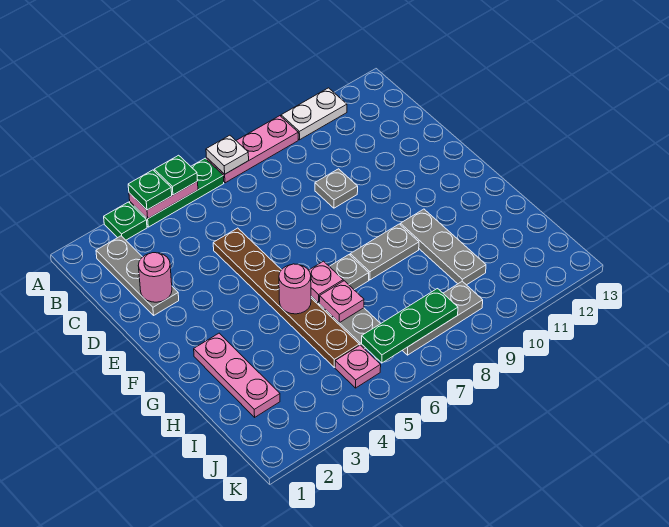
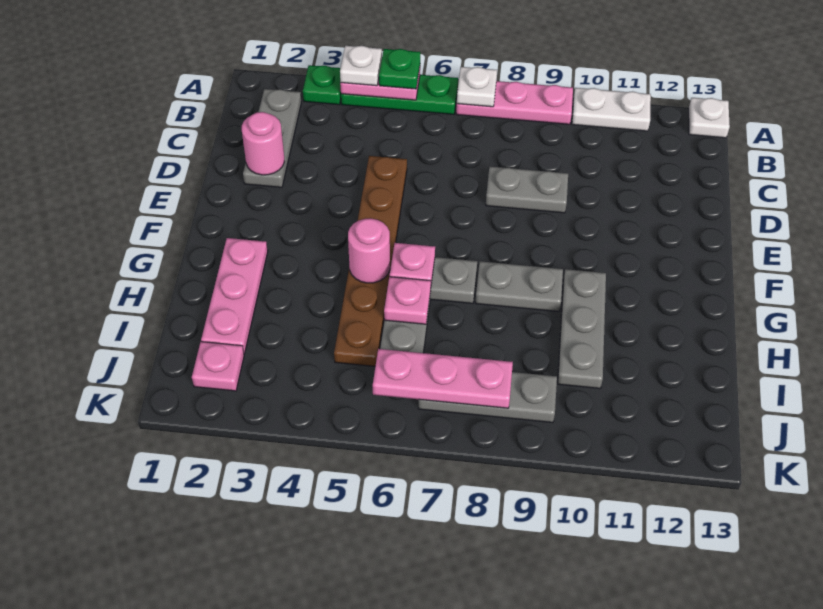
green 1x1 plate [128,170,172,210] -> white 1x1 plate [340,46,382,86]
none -> white 1x1 plate [689,98,730,138]
grey 1x1 plate [315,169,358,208] -> grey 1x2 plate [486,166,568,213]
pink 1x1 plate [335,345,381,388] -> pink 1x1 plate moved to [192,342,244,391]
green 1x3 plate [362,289,458,363] -> pink 1x3 plate [373,349,513,408]

